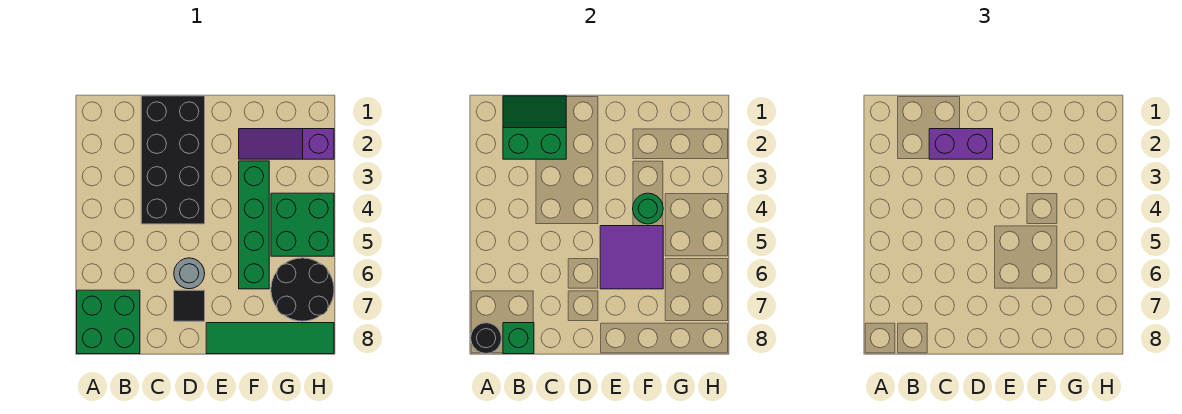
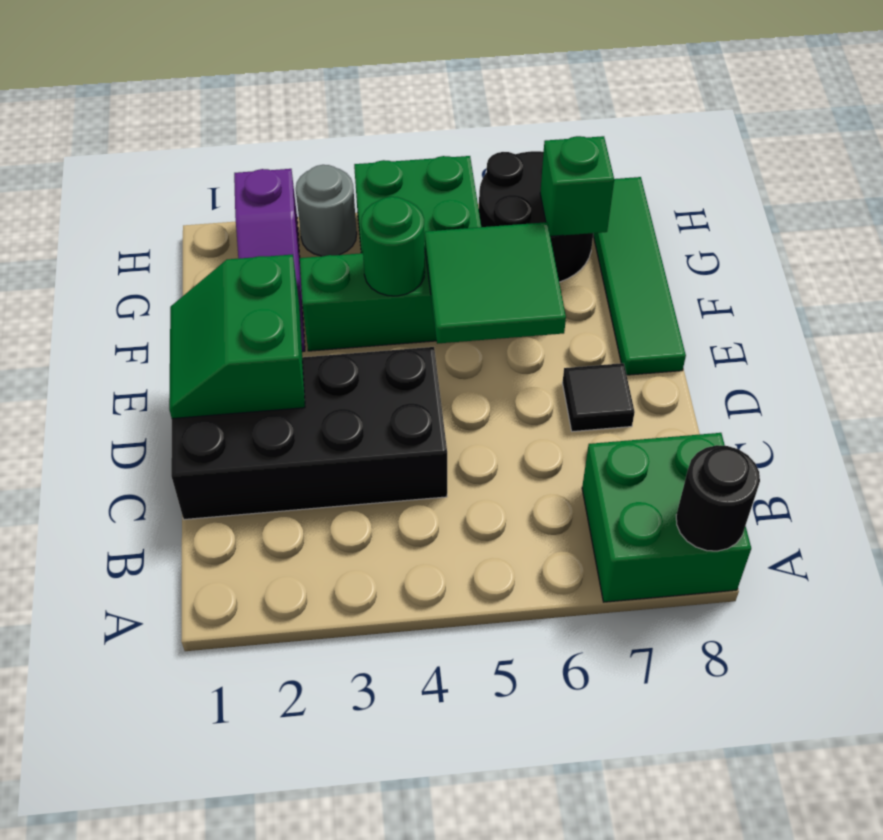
green 2x2 slope [503,96,566,159] -> green 2x2 slope moved to [169,255,305,419]
green 1x1 brick [503,323,534,354] -> green 1x1 brick moved to [540,136,614,236]
purple 1x2 brick [929,129,993,159] -> none
grey 1x1 round brick [174,258,205,289] -> grey 1x1 round brick moved to [296,165,357,256]
purple 2x2 tile [600,226,663,289] -> green 2x2 tile [425,222,566,344]

